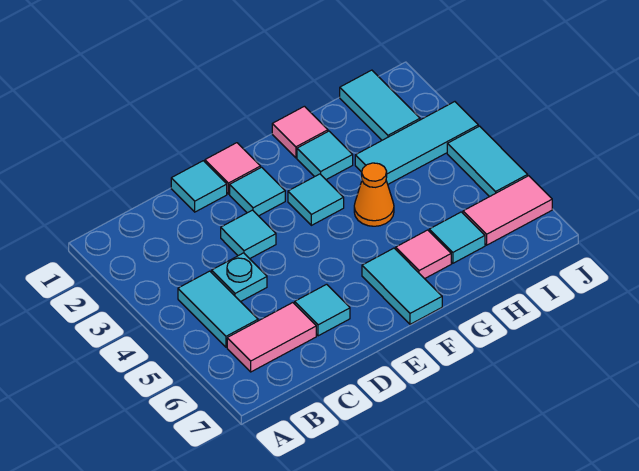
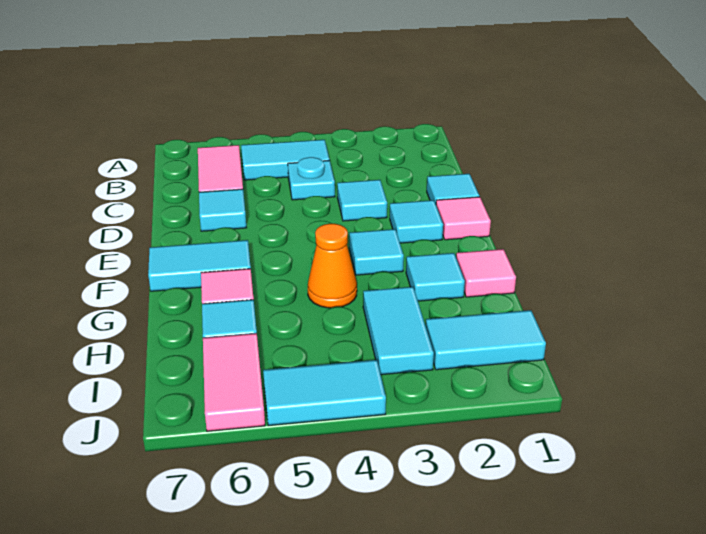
cyan 1x3 tile [355,102,478,184] -> cyan 1x2 tile [363,287,434,375]

